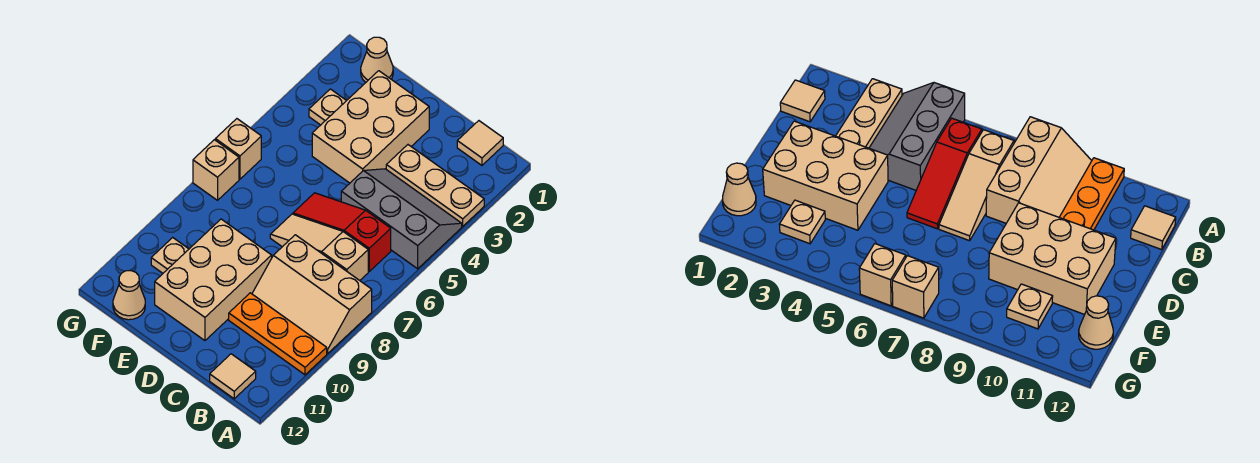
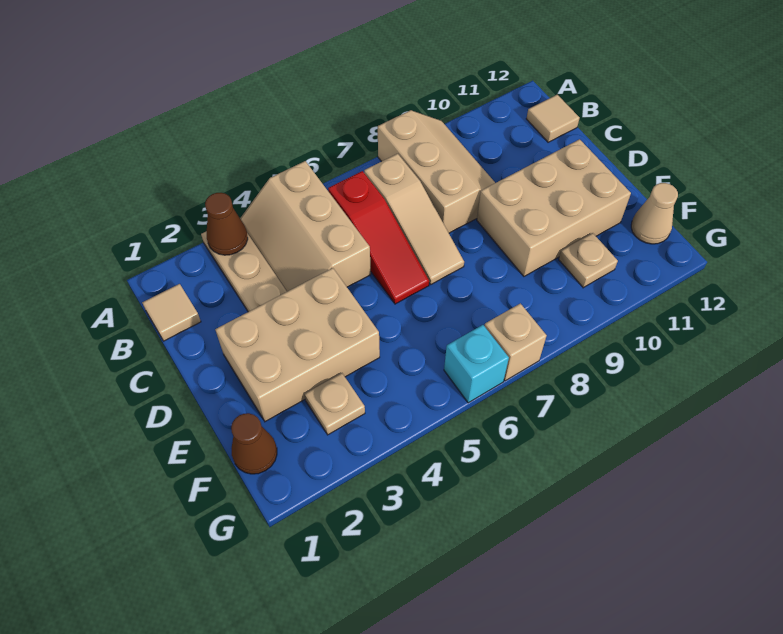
none -> brown 1x1 cone [205,193,248,255]
grey 2x3 slope [341,169,462,269] -> tan 2x3 slope [240,161,371,291]
orange 1x3 plate [229,293,327,375] -> none
tan 1x1 cone [361,37,393,82] -> brown 1x1 cone [231,413,277,474]
tan 1x1 brick [215,119,261,179] -> cyan 1x1 brick [444,325,509,403]

